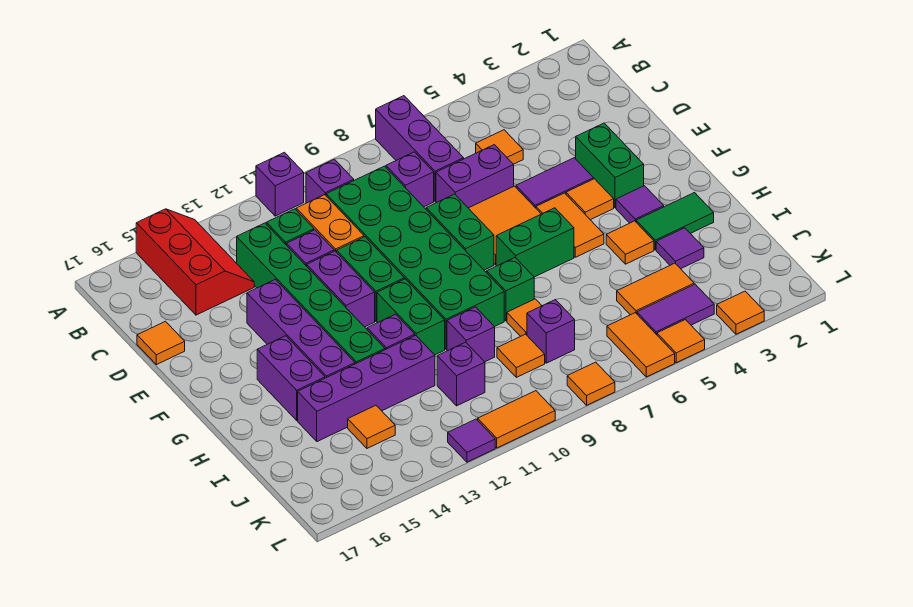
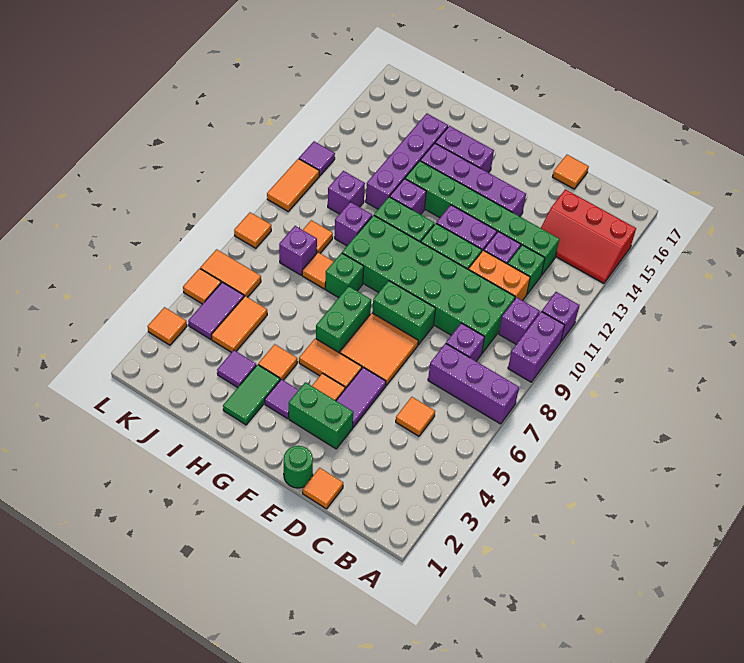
purple 1x2 brick [436,145,514,208] -> purple 1x2 brick moved to [508,311,565,382]
none -> green 1x1 round brick [284,446,313,488]
orange 1x1 tile [348,405,395,448] -> orange 1x1 tile moved to [303,468,343,509]

